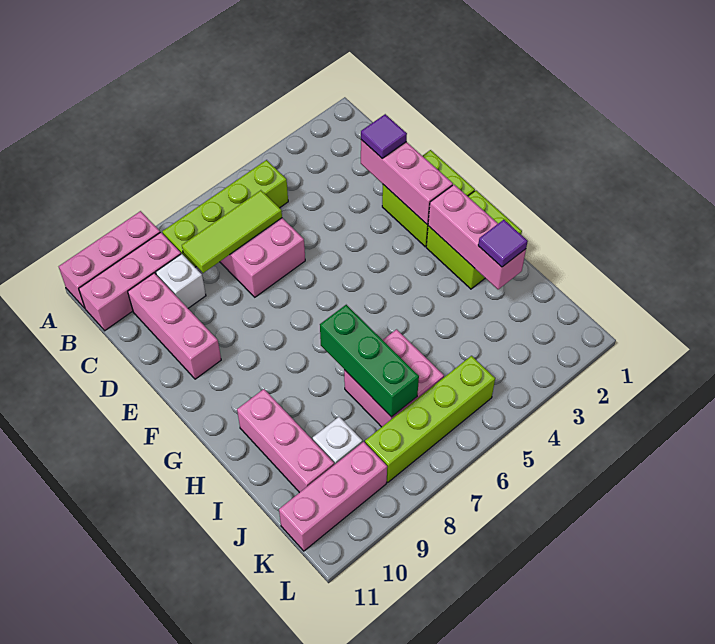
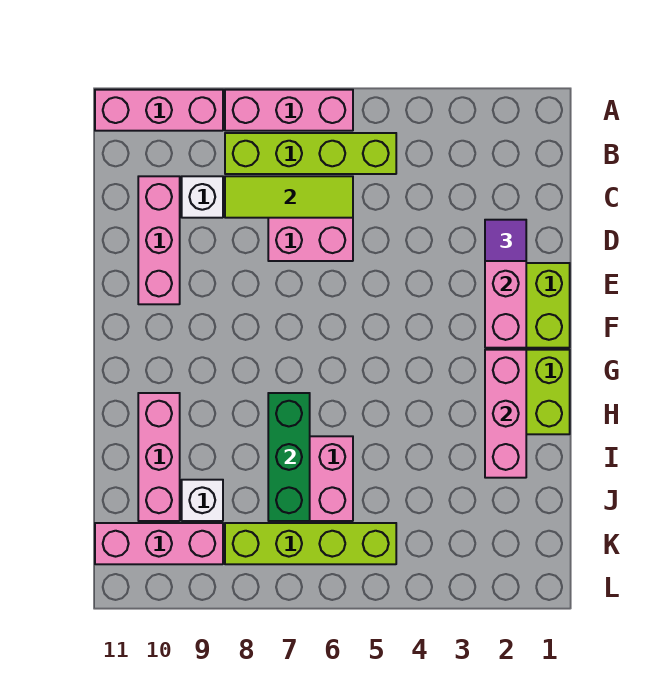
pink 1x3 brick [79,232,181,331] -> pink 1x3 brick moved to [225,90,353,131]
purple 1x1 tile [478,220,528,267] -> none

